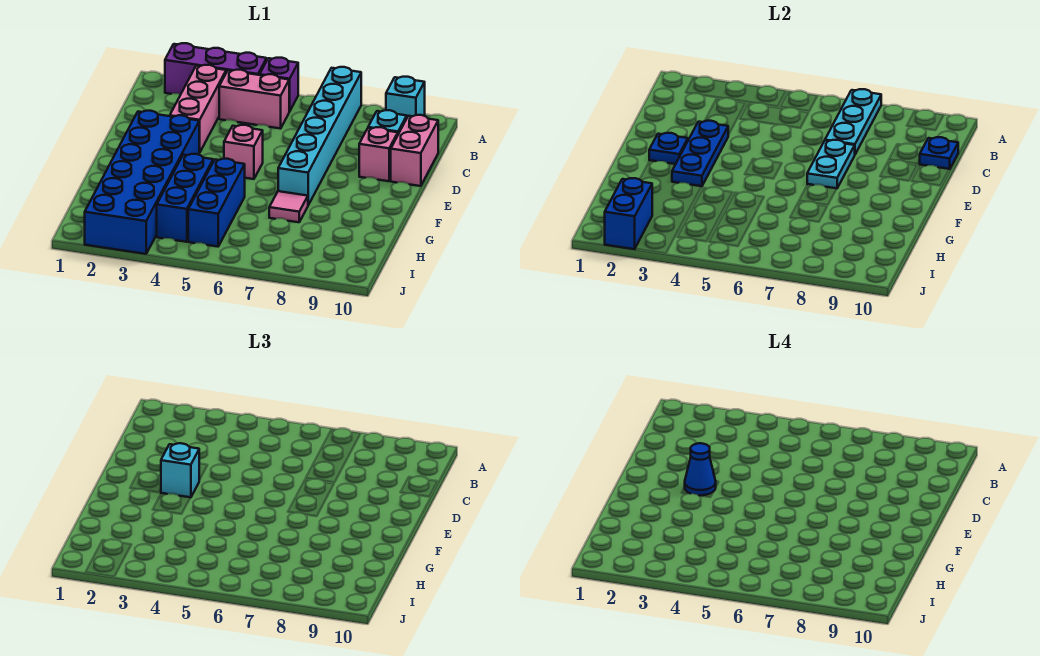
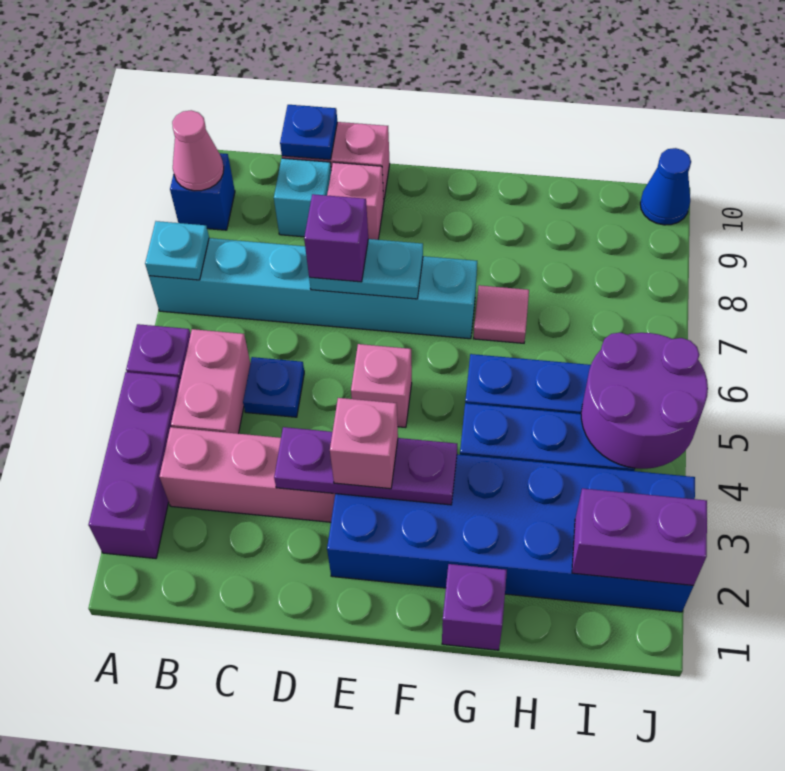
cyan 1x3 plate [825,89,881,154] -> cyan 1x1 plate [145,221,209,280]
cyan 1x1 brick [386,77,425,117] -> blue 1x1 brick [170,153,235,230]
none -> pink 1x1 cone [172,110,224,191]
blue 1x3 plate [672,121,728,187] -> purple 1x3 plate [274,427,457,505]
none -> purple 1x1 brick [304,194,368,282]
blue 1x1 plate [649,133,688,164] -> blue 1x1 plate moved to [243,357,304,417]
cyan 1x1 brick [161,443,199,498] -> pink 1x1 brick [330,398,398,489]
blue 1x1 cone [685,443,716,496] -> blue 1x1 cone moved to [640,148,691,225]
none -> purple 1x1 brick [442,564,507,650]
blue 1x2 brick [605,178,652,249] -> purple 1x2 brick [572,488,707,586]
none -> purple 2x2 round brick [581,333,708,469]

